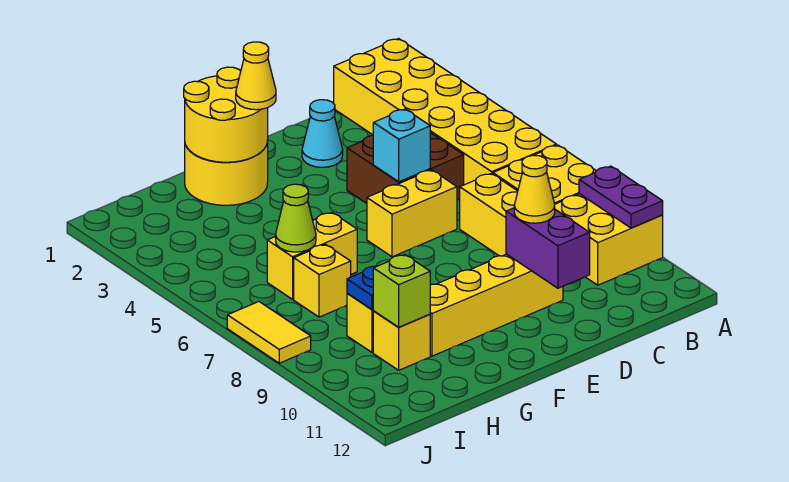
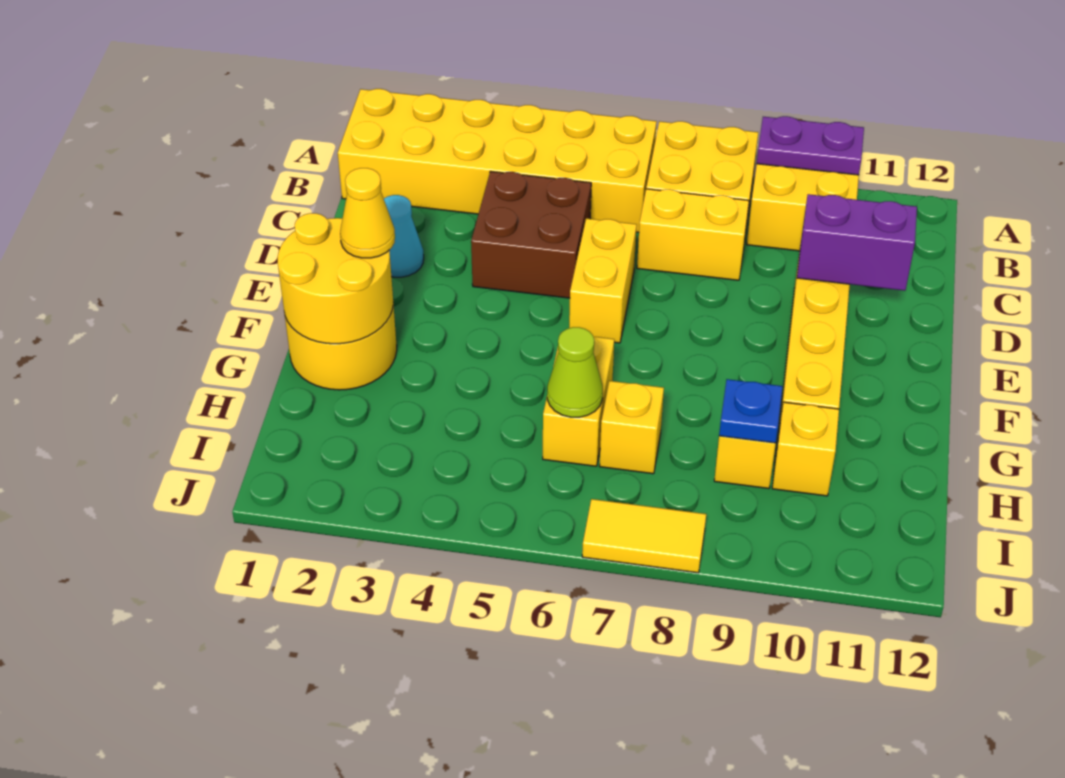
cyan 1x1 brick [373,109,430,182] -> none
yellow 1x1 cone [514,155,555,223] -> none
lime 1x1 brick [373,255,430,327] -> none

